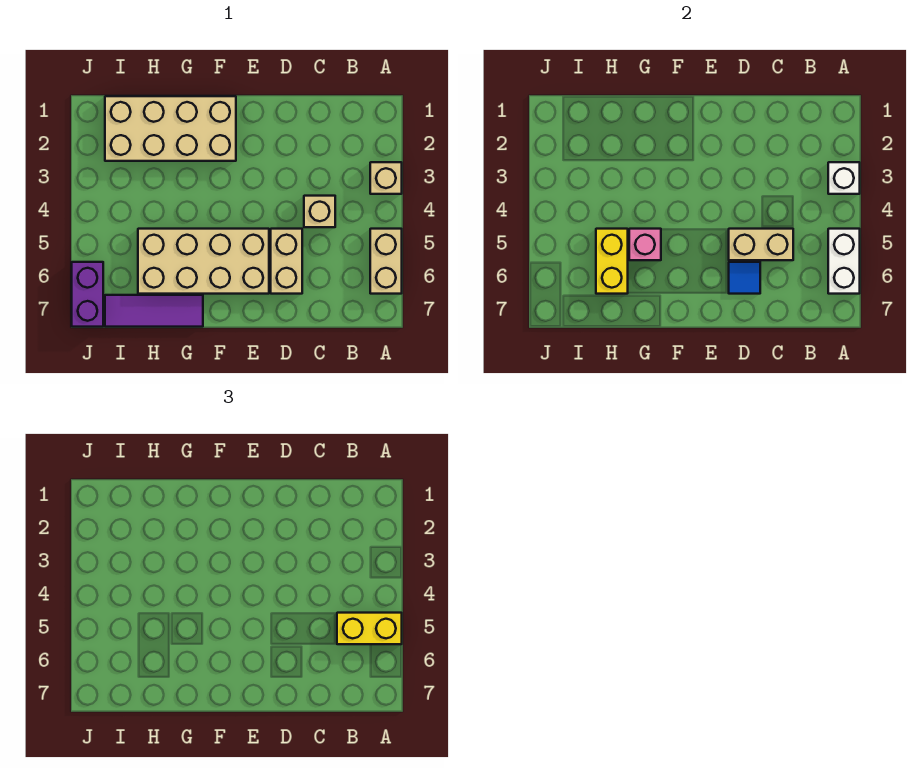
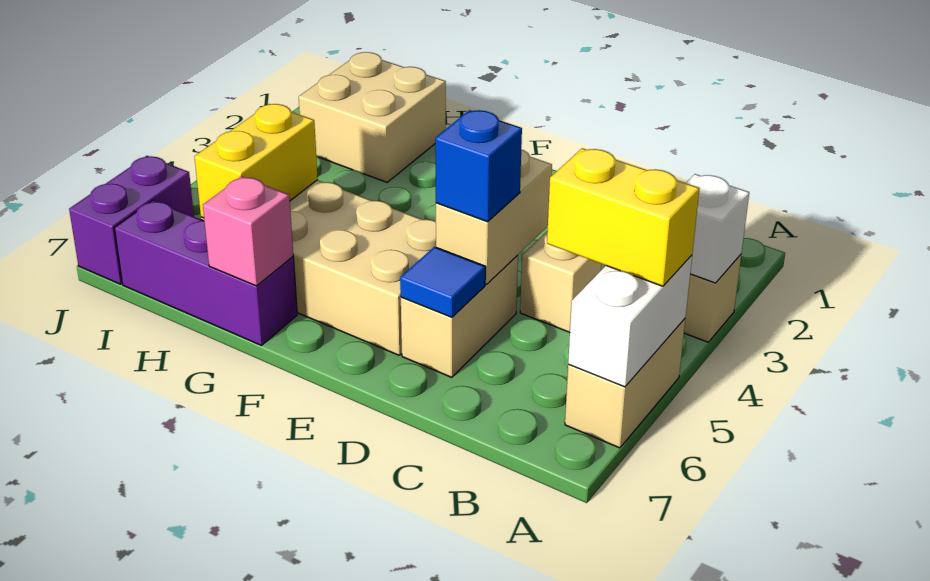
tan 1x2 brick [729,229,793,260] -> tan 1x2 brick turned to [436,149,552,284]
none -> blue 1x1 brick [435,110,522,222]
tan 2x4 brick [105,96,236,161] -> tan 2x2 brick [299,52,446,182]
pink 1x1 brick [629,229,661,260] -> pink 1x1 brick moved to [203,176,293,286]
purple 1x3 tile [105,295,203,327] -> purple 1x3 brick [115,200,297,345]

